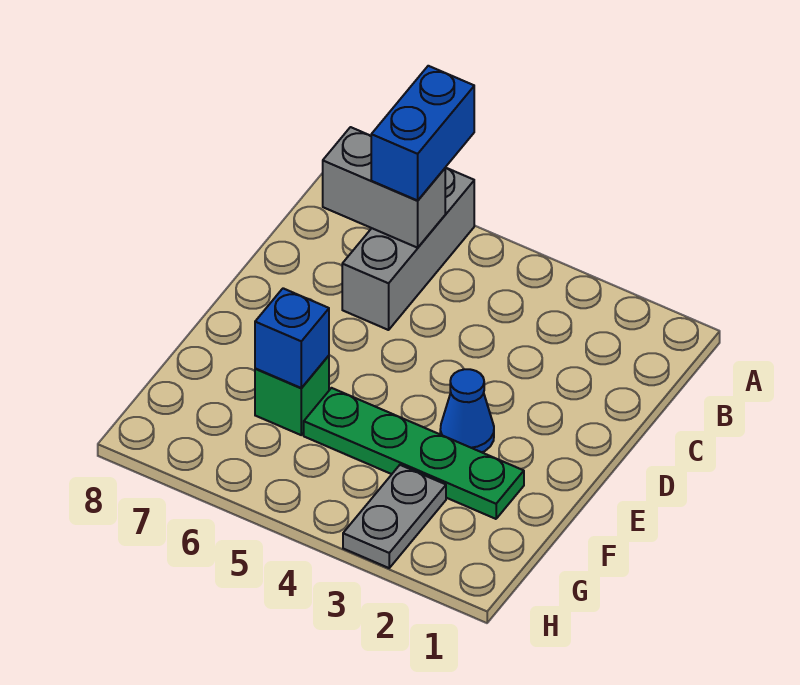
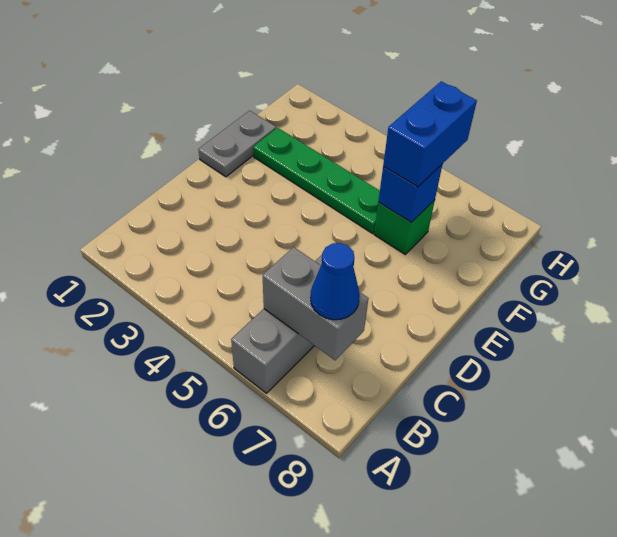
blue 1x2 brick [371,66,474,200] -> blue 1x2 brick moved to [383,81,477,187]
blue 1x1 cone [440,369,494,452] -> blue 1x1 cone moved to [311,243,360,320]
grey 1x2 plate [343,465,446,568] -> grey 1x2 plate moved to [198,110,276,177]

